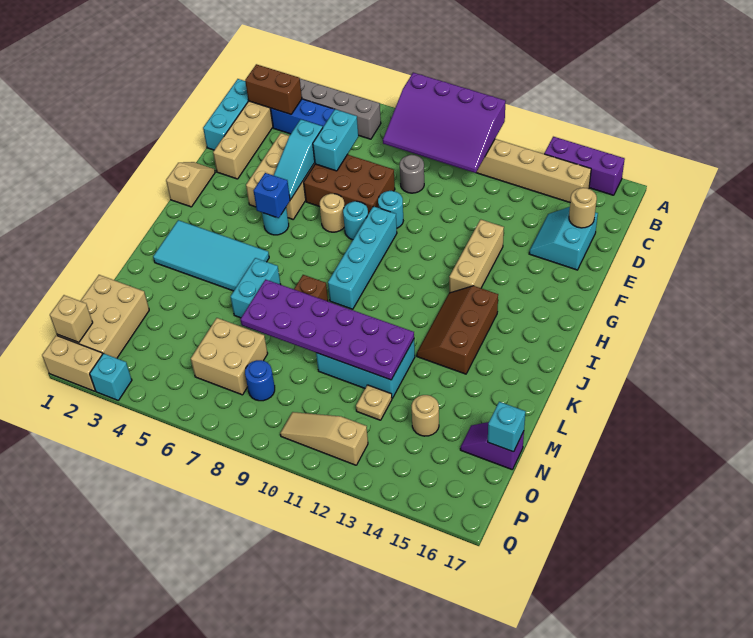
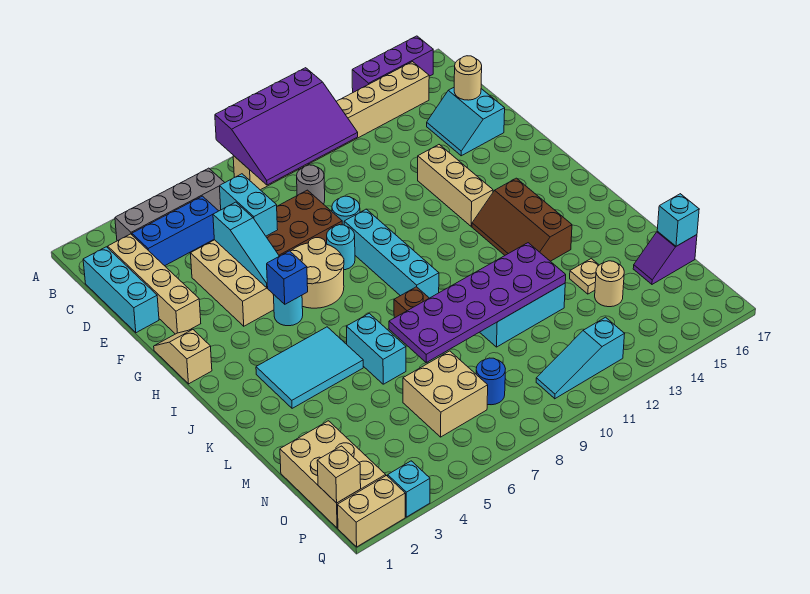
brown 1x2 brick [245,64,302,114] -> none
tan 1x1 round brick [320,194,345,232] -> tan 2x2 round brick [290,238,344,308]
cyan 2x4 tile [153,220,269,291] -> cyan 2x3 tile [256,327,363,408]
tan 1x1 plate [356,385,392,420] -> tan 1x1 plate moved to [570,259,599,294]
tan 1x3 slope [280,412,368,465] -> cyan 1x3 slope [536,317,624,399]

